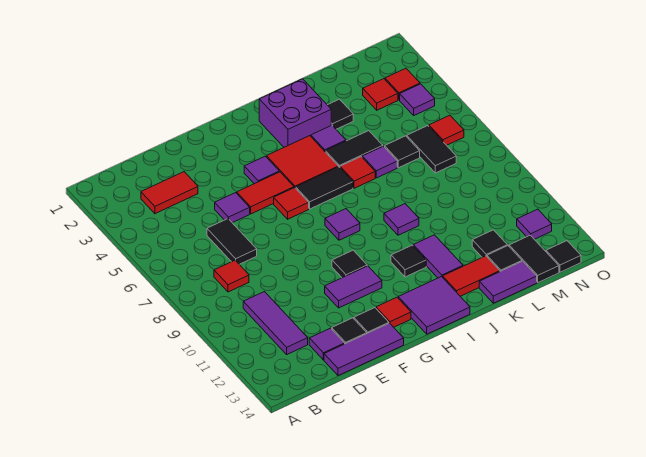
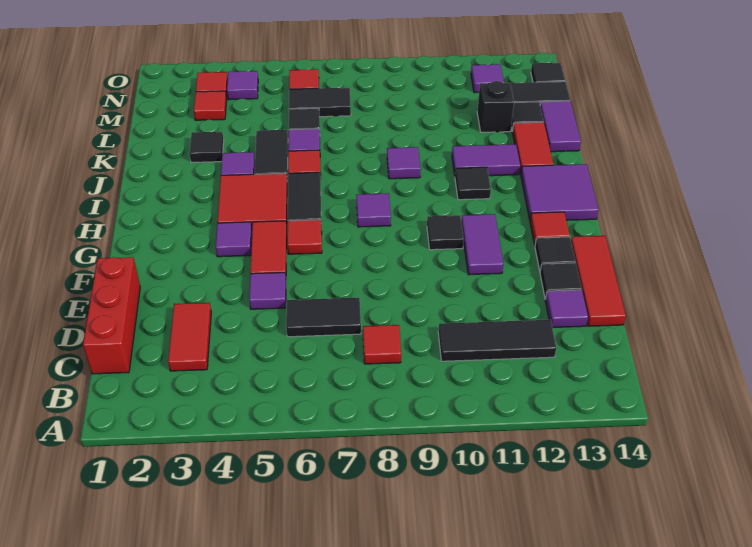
none -> red 1x3 brick [83,257,140,374]
purple 1x3 tile [243,292,308,354] -> black 1x3 tile [438,320,556,361]
purple 1x3 tile [324,323,404,376] -> red 1x3 tile [571,236,626,326]
purple 2x2 brick [259,79,331,147] -> none
black 1x1 tile [472,230,507,257] -> black 1x1 brick [477,81,514,132]

